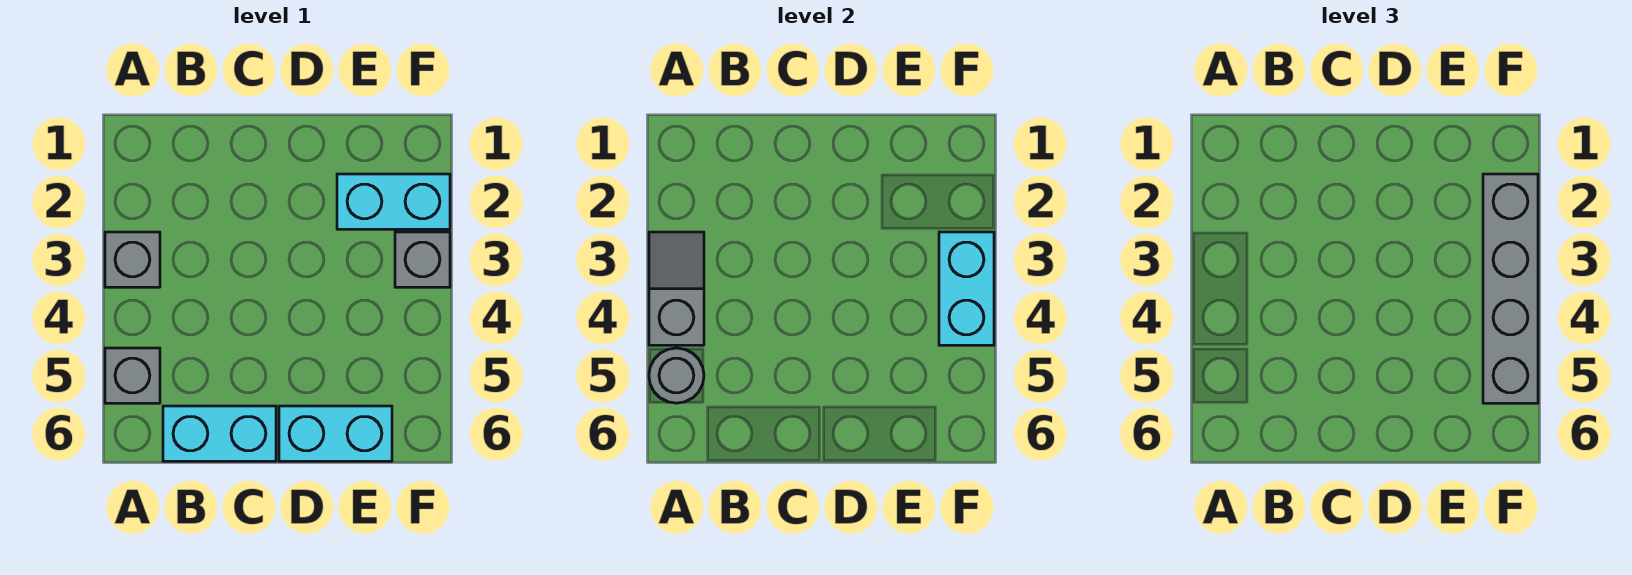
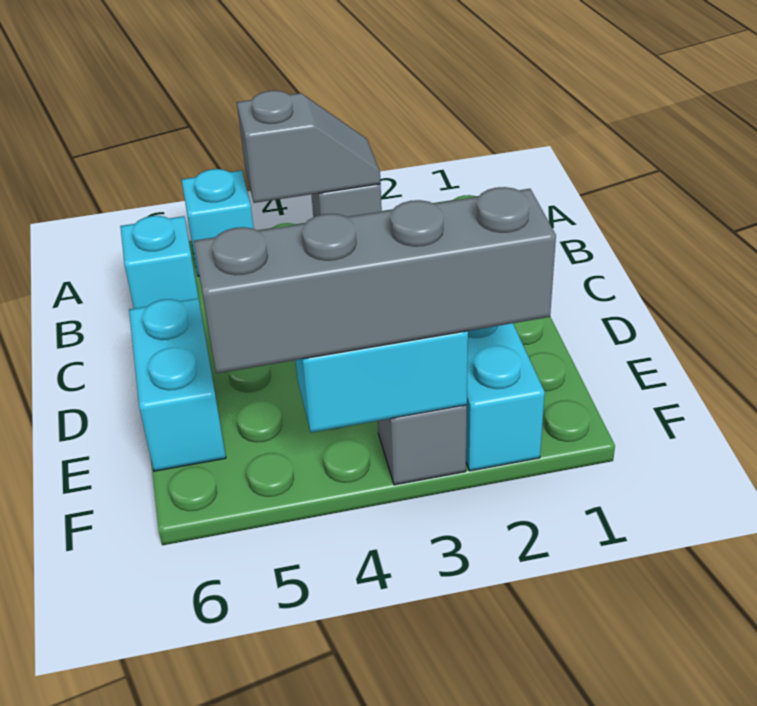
grey 1x1 brick [105,348,160,403] -> cyan 1x1 brick [182,169,254,276]
grey 1x1 round brick [649,348,704,403] -> none
cyan 1x2 brick [163,406,276,461] -> cyan 1x1 brick [120,216,198,309]

